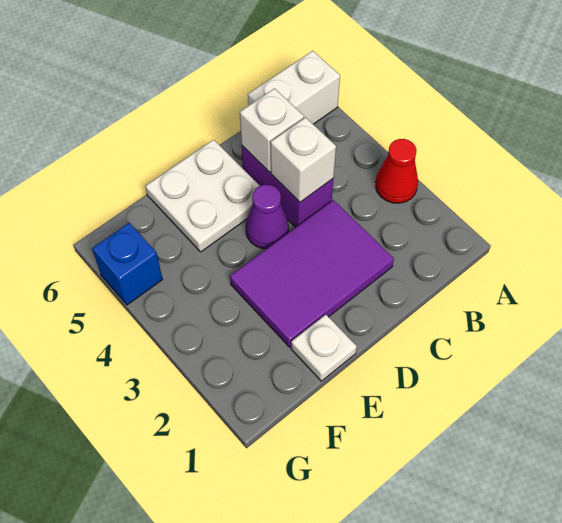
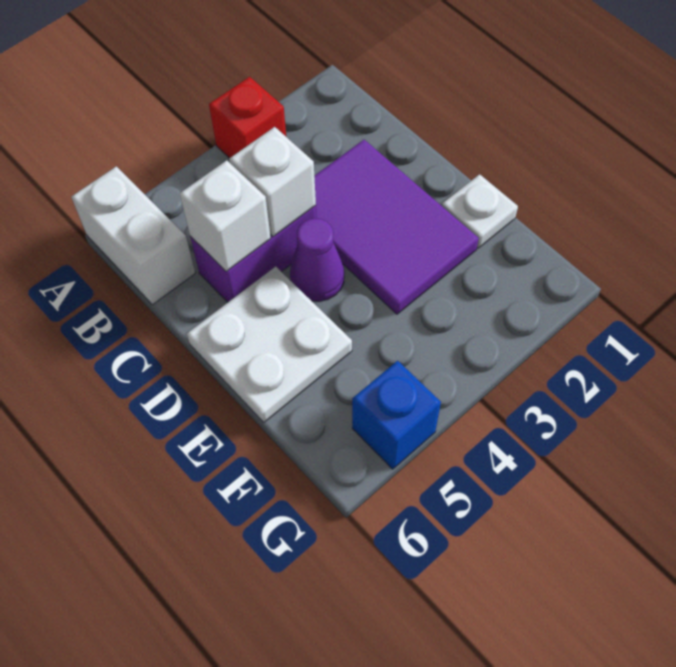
red 1x1 cone [376,139,418,203] -> red 1x1 brick [209,77,286,158]

